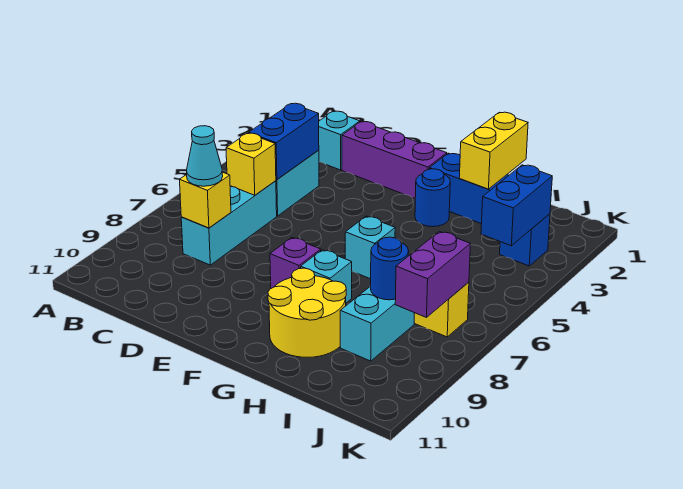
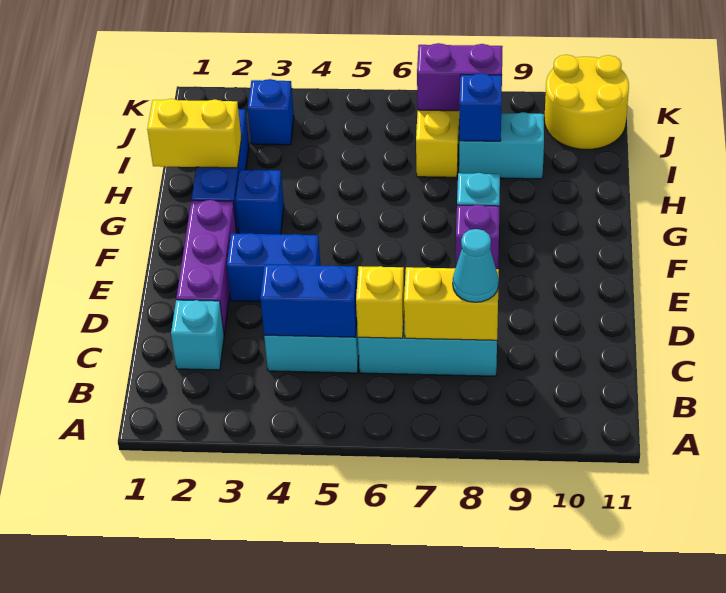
yellow 1x1 brick [180,172,231,228] -> yellow 1x2 brick [404,267,499,340]
blue 1x1 round brick [415,169,450,227] -> blue 1x1 brick [236,169,284,234]
cyan 1x1 brick [345,216,395,279] -> none
yellow 2x2 round brick [268,268,346,357] -> yellow 2x2 round brick moved to [544,55,629,150]
blue 1x1 round brick [371,237,409,300] -> blue 1x1 brick [459,73,502,141]
blue 1x2 brick [481,165,552,246] -> blue 1x2 brick moved to [227,233,321,301]

